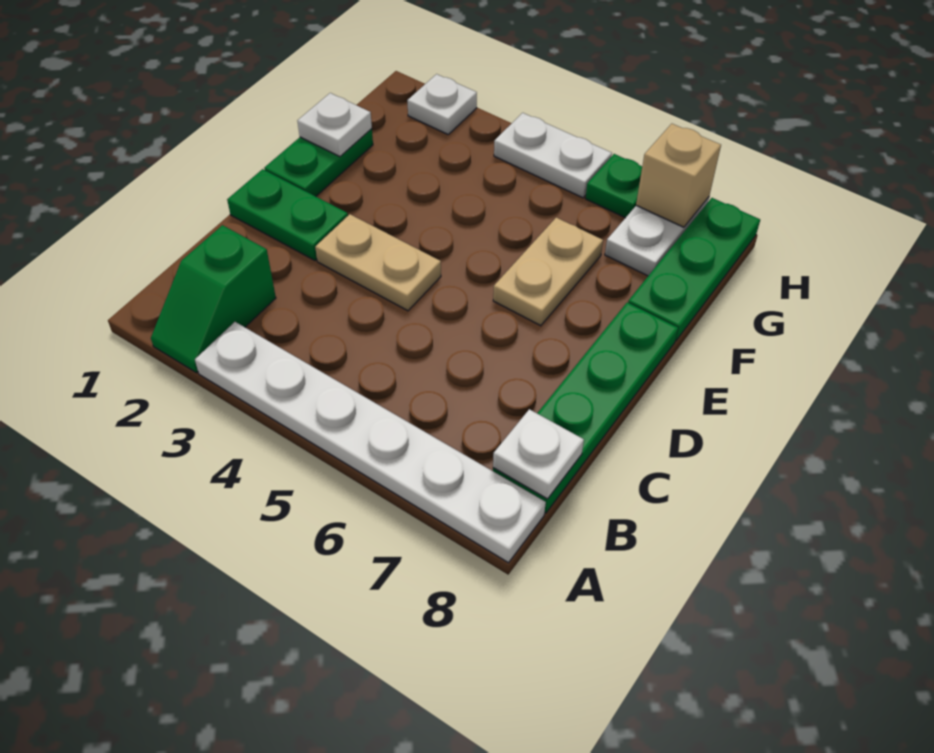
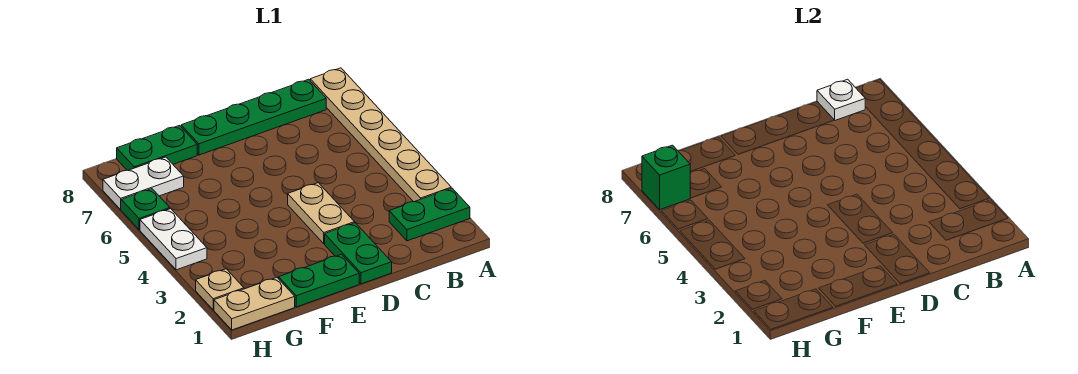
green 1x2 slope [151,225,276,373] -> green 1x2 plate [389,188,470,241]
white 1x6 plate [195,322,546,563] -> tan 1x6 plate [310,68,451,202]
tan 1x2 plate [493,218,603,326] -> tan 1x2 plate moved to [214,277,295,330]
white 1x1 plate [298,93,372,157] -> none
green 1x3 plate [628,198,760,341] -> green 1x2 plate [117,126,197,170]
white 1x1 plate [407,74,477,134] -> tan 1x1 plate [196,269,244,310]
tan 1x1 brick [636,124,721,227] -> green 1x1 brick [642,145,691,209]

